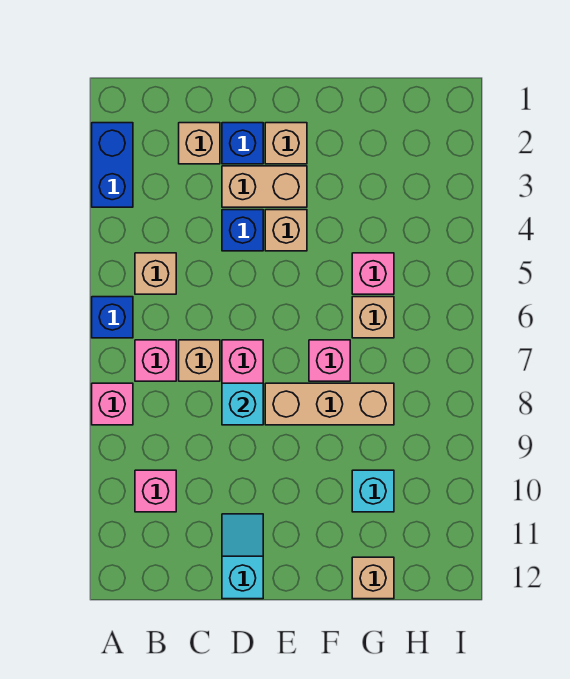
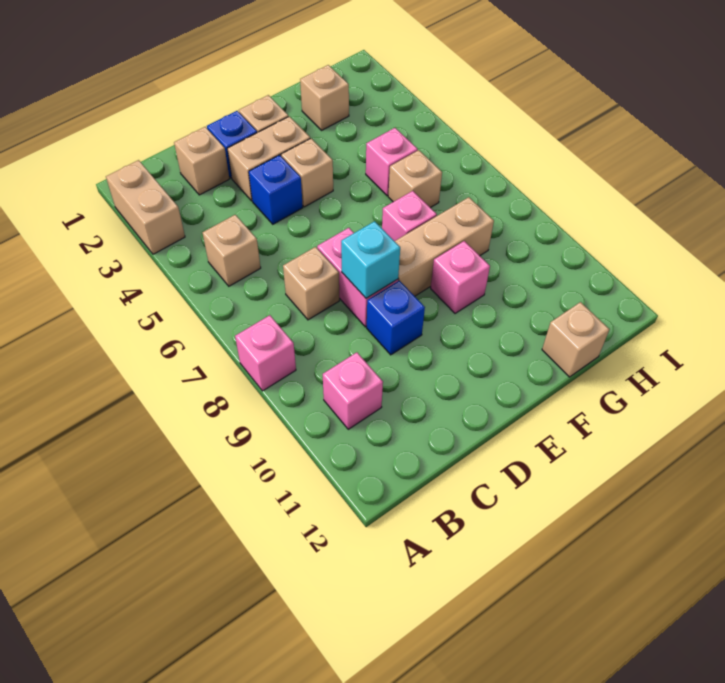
blue 1x2 brick [92,123,133,207] -> tan 1x2 brick [106,160,185,254]
blue 1x1 brick [92,297,133,338] -> blue 1x1 brick moved to [367,280,425,355]
pink 1x1 brick [135,340,176,381] -> pink 1x1 brick moved to [431,241,490,314]
cyan 1x2 slope [222,514,263,599] -> none
none -> tan 1x1 brick [300,65,349,130]
cyan 1x1 brick [352,470,394,512] -> none

